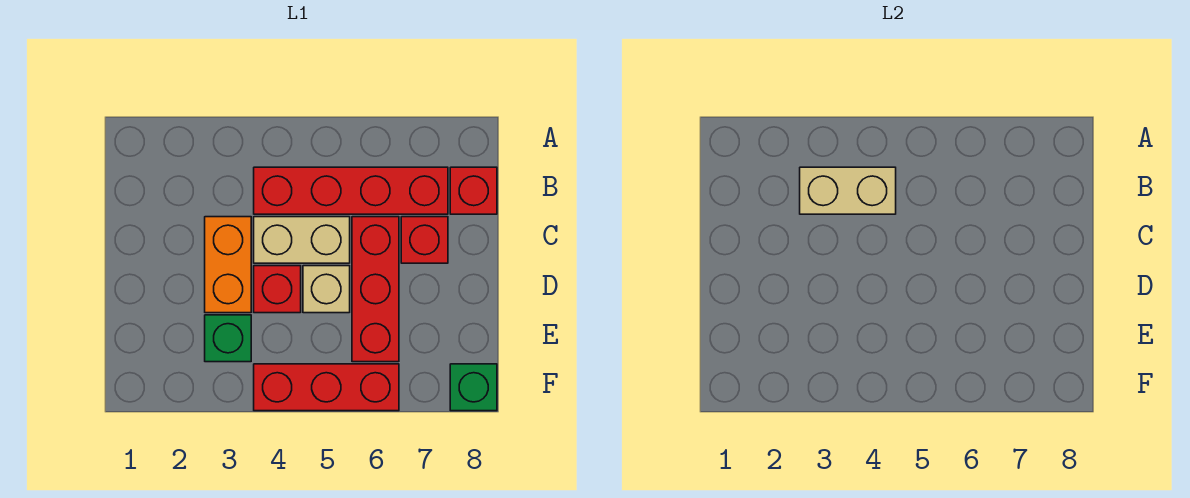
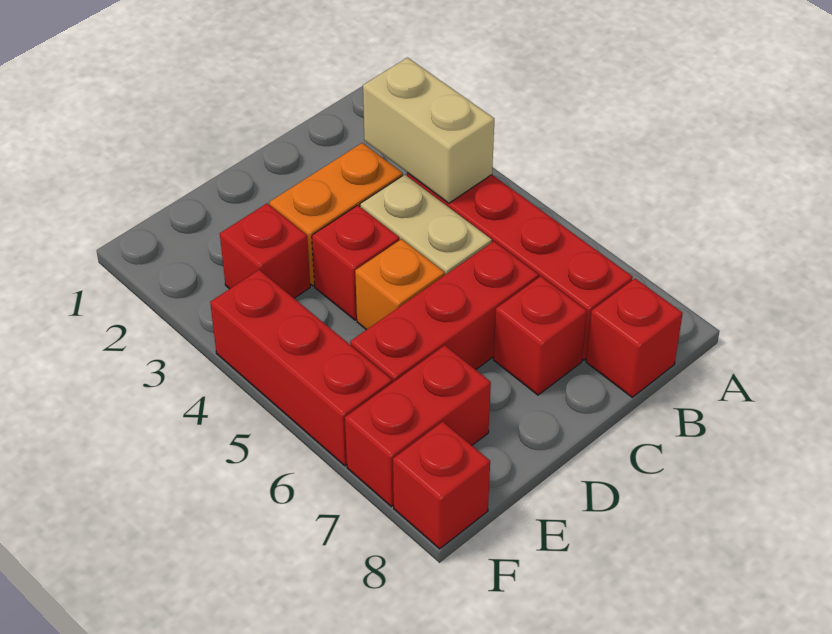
tan 1x1 brick [303,266,350,313] -> orange 1x1 brick [355,239,445,330]
green 1x1 brick [205,315,251,362] -> red 1x1 brick [220,203,310,298]
none -> red 1x2 brick [345,345,491,507]
green 1x1 brick [450,364,497,411] -> red 1x1 brick [393,422,490,549]

